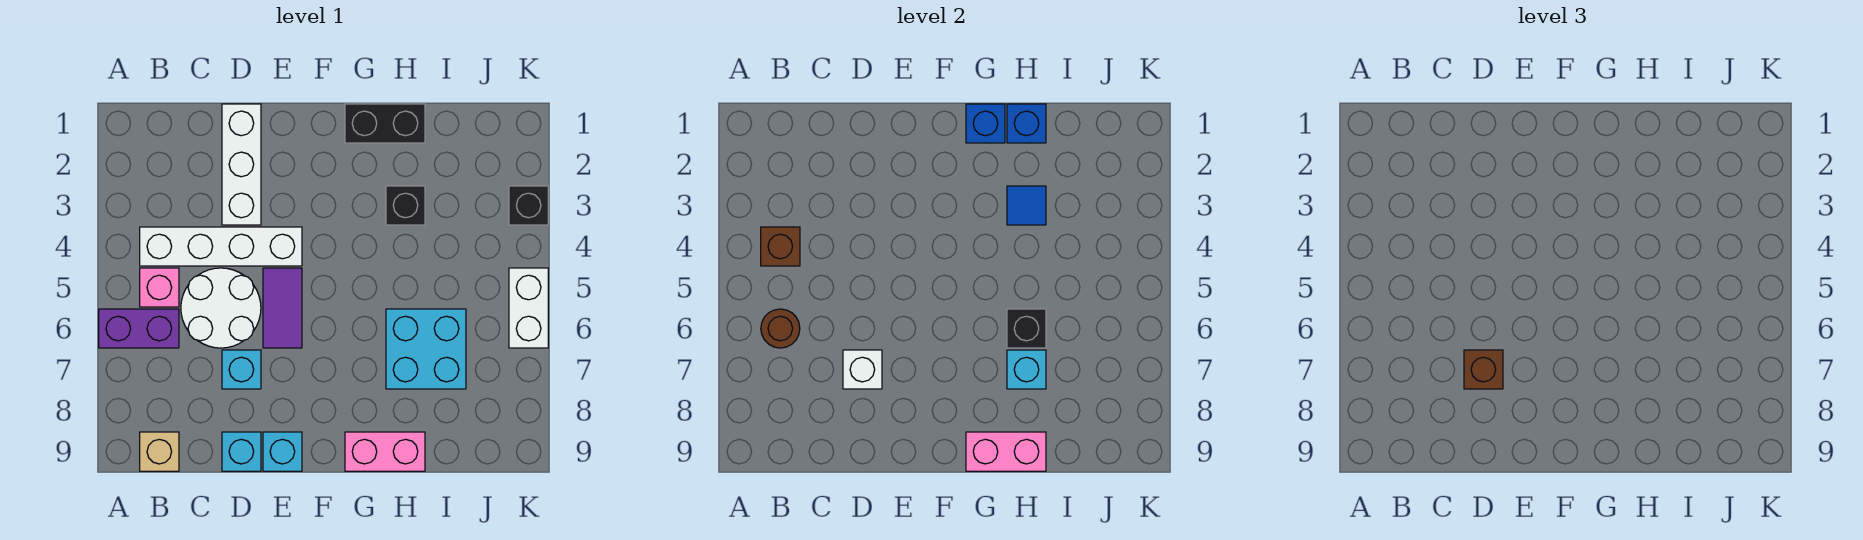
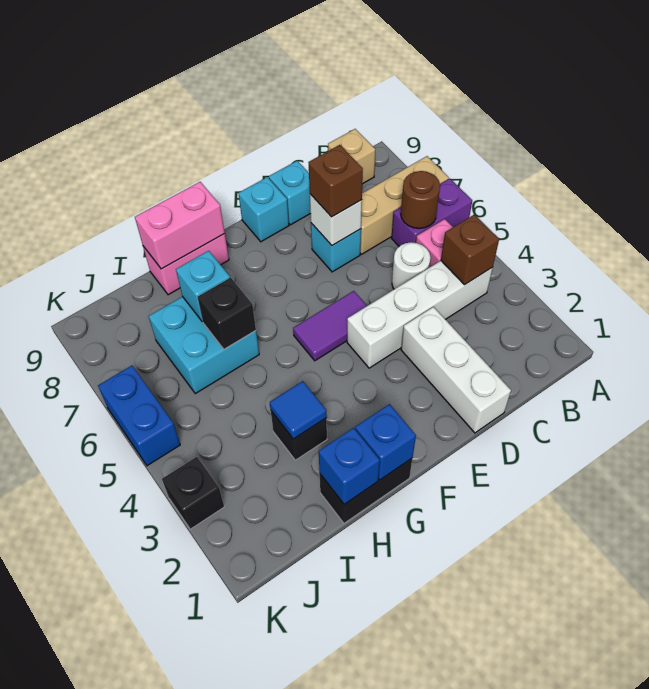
none -> tan 1x3 brick [360,156,449,254]
white 2x2 round brick [181,268,261,348] -> white 1x1 round brick [392,242,431,289]
purple 1x2 tile [263,268,302,348] -> purple 1x2 tile turned to [293,291,367,361]
white 1x2 brick [509,268,548,348] -> blue 1x2 brick [98,366,180,466]

